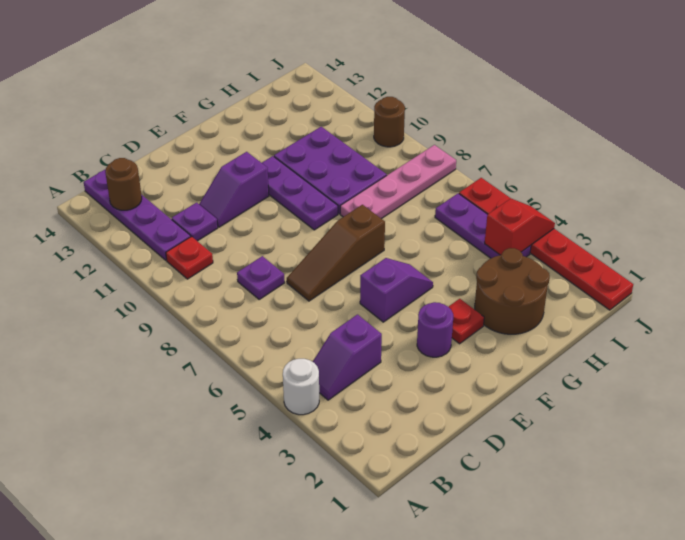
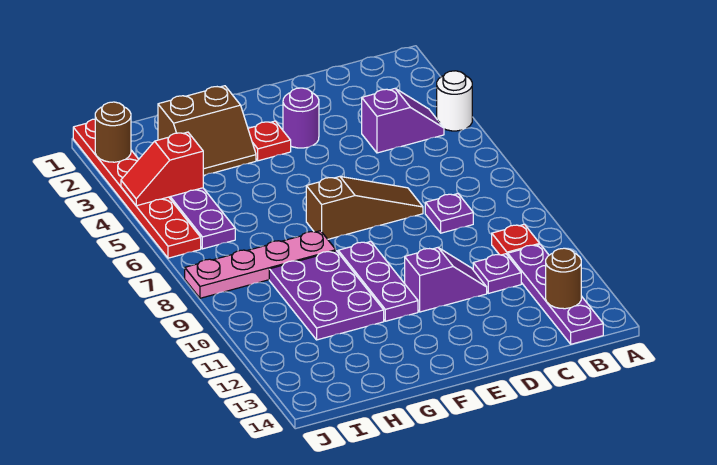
purple 1x2 slope [360,258,433,322] -> none
brown 2x2 round brick [475,248,550,334] -> brown 2x2 slope [158,86,256,176]
brown 1x1 round brick [374,97,405,147] -> brown 1x1 round brick moved to [95,102,131,162]

